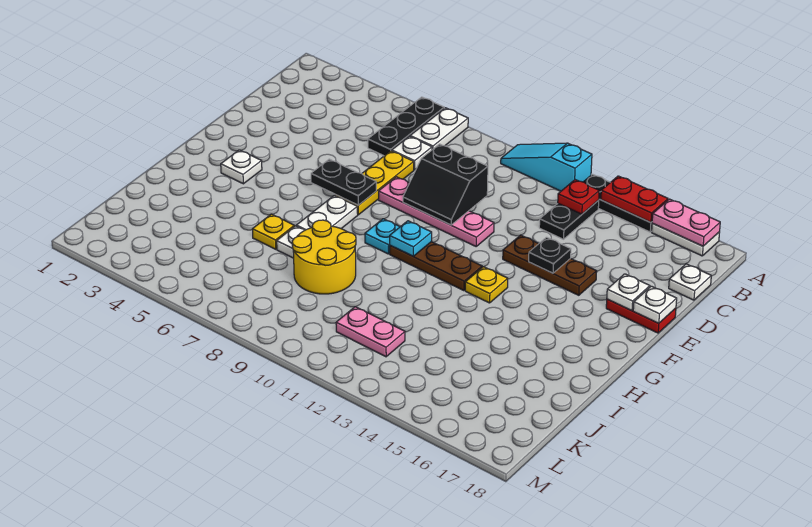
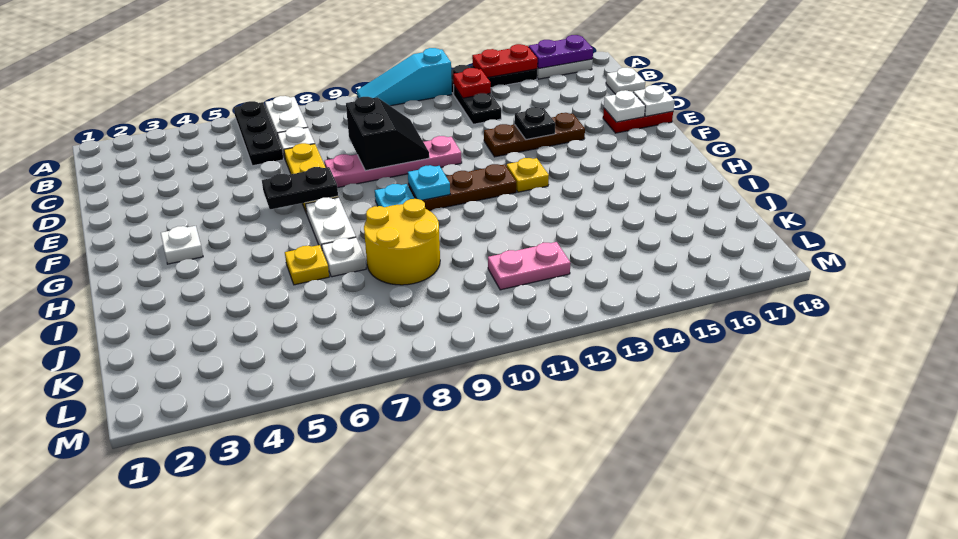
pink 1x2 plate [652,199,720,246] -> purple 1x2 plate [529,35,593,69]
black 2x2 slope [403,144,488,225] -> black 2x2 slope turned to [346,97,429,171]

